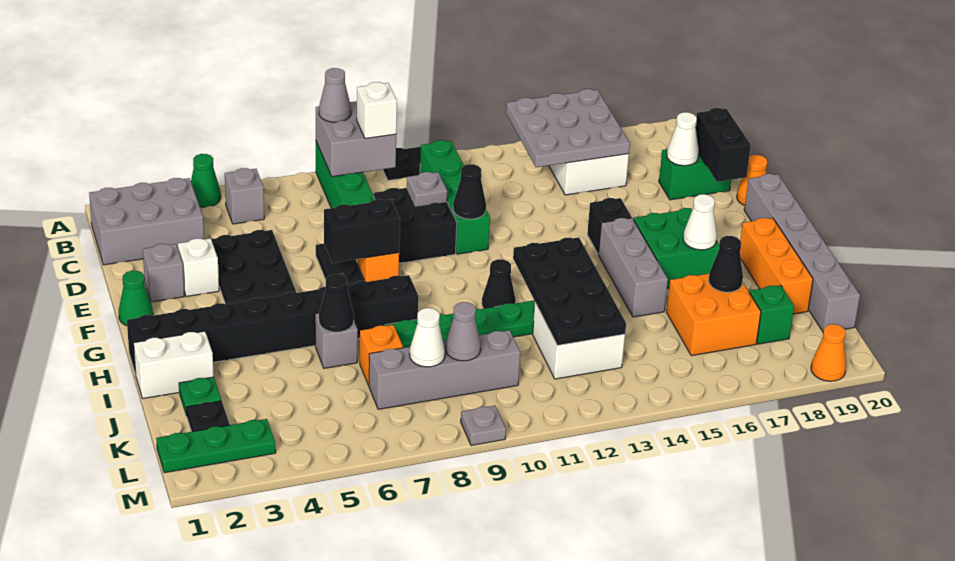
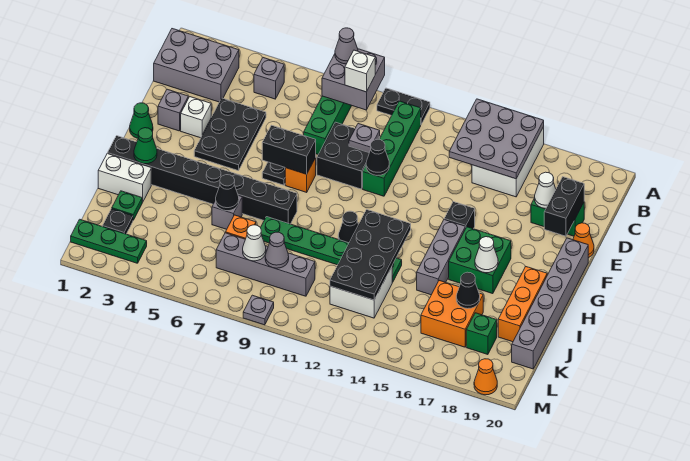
green 1x1 cone [191,154,221,207] -> green 1x1 cone moved to [134,128,157,164]

